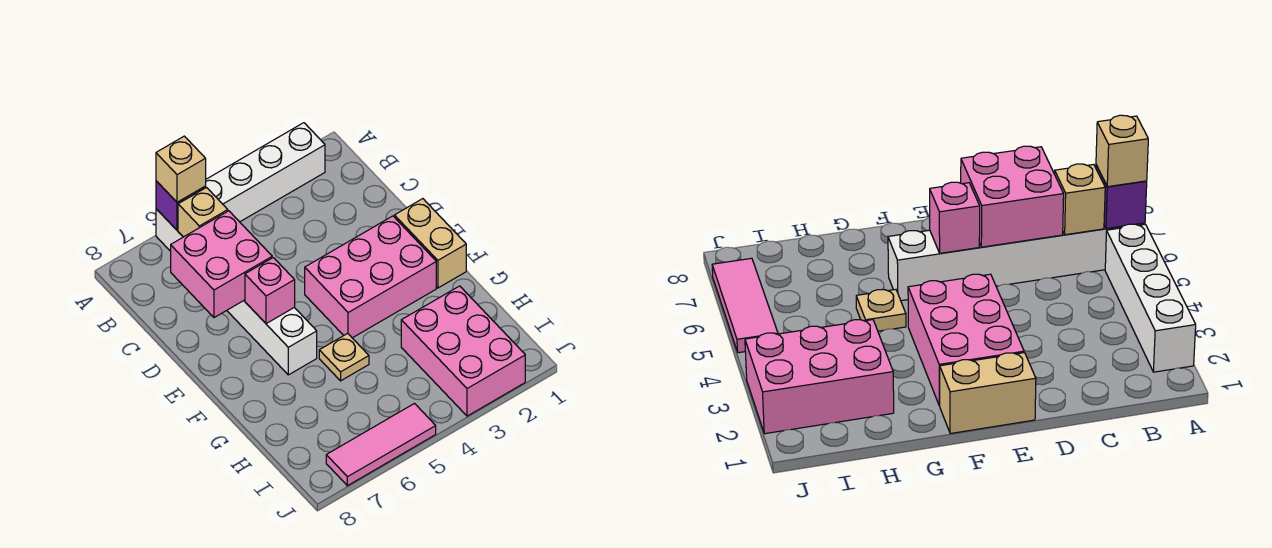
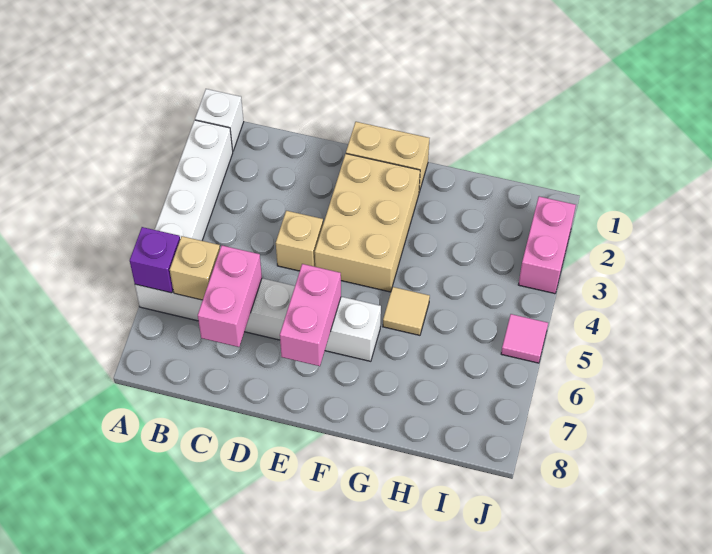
none -> white 1x1 brick [195,89,244,151]
tan 1x1 brick [156,136,206,202] -> tan 1x1 brick moved to [276,211,323,271]
pink 2x2 brick [171,211,272,318] -> pink 1x2 brick [198,246,262,347]
pink 2x3 brick [305,216,436,338] -> tan 2x3 brick [315,154,420,292]
pink 1x1 brick [245,258,295,324] -> pink 1x2 brick [280,264,341,366]
tan 1x1 plate [319,333,369,381] -> tan 1x1 tile [383,287,430,335]
pink 2x3 brick [401,286,525,416] -> pink 1x2 brick [518,196,576,294]
pink 1x3 tile [326,404,436,486] -> pink 1x1 tile [501,314,548,363]

